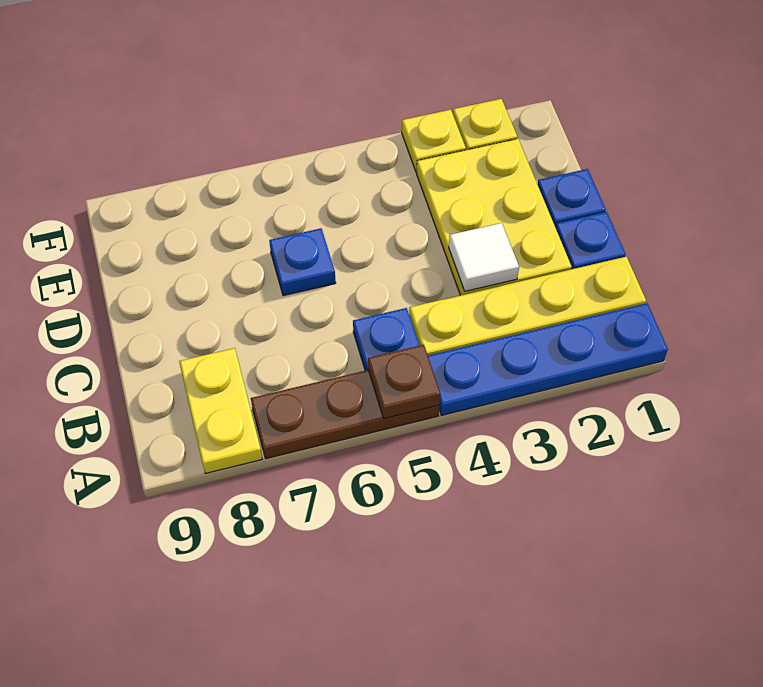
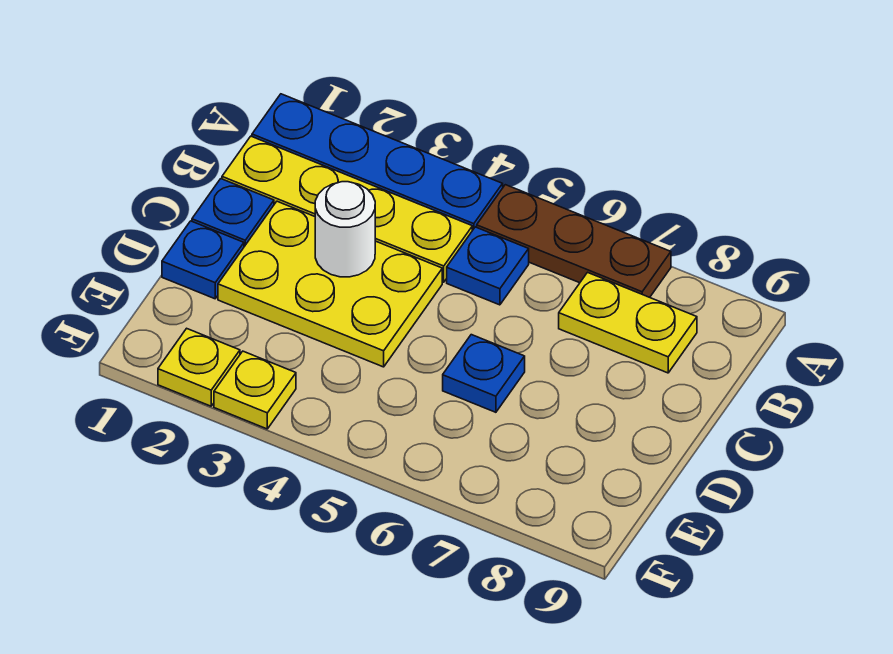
brown 1x1 plate [368,345,440,418] -> none
yellow 1x2 plate [179,348,262,473] -> yellow 1x2 plate turned to [559,272,697,373]
yellow 2x3 plate [416,139,572,295] -> yellow 2x3 plate turned to [218,201,442,367]
white 1x1 tile [449,223,519,291] -> white 1x1 round brick [315,182,375,277]

